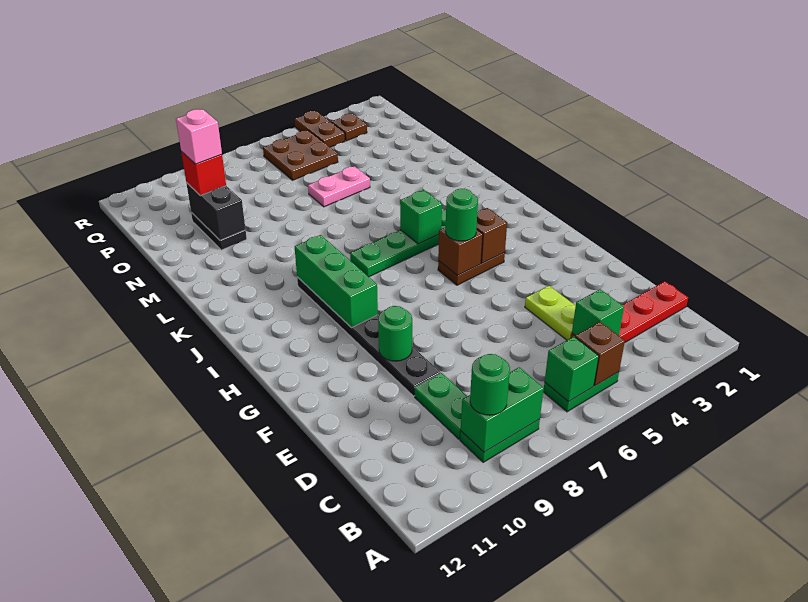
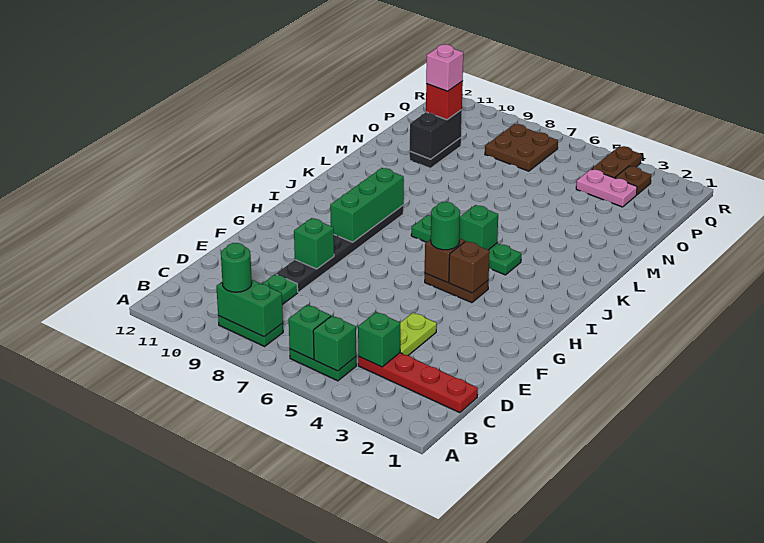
brown 1x1 brick [575,322,625,386] -> green 1x1 brick [313,316,356,371]
green 1x1 round brick [378,306,412,361] -> green 1x1 brick [294,218,334,269]
pink 1x2 plate [308,166,370,207] -> pink 1x2 plate moved to [576,169,637,207]
brown 2x2 plate [263,130,338,180] -> brown 2x2 plate moved to [485,124,558,171]

